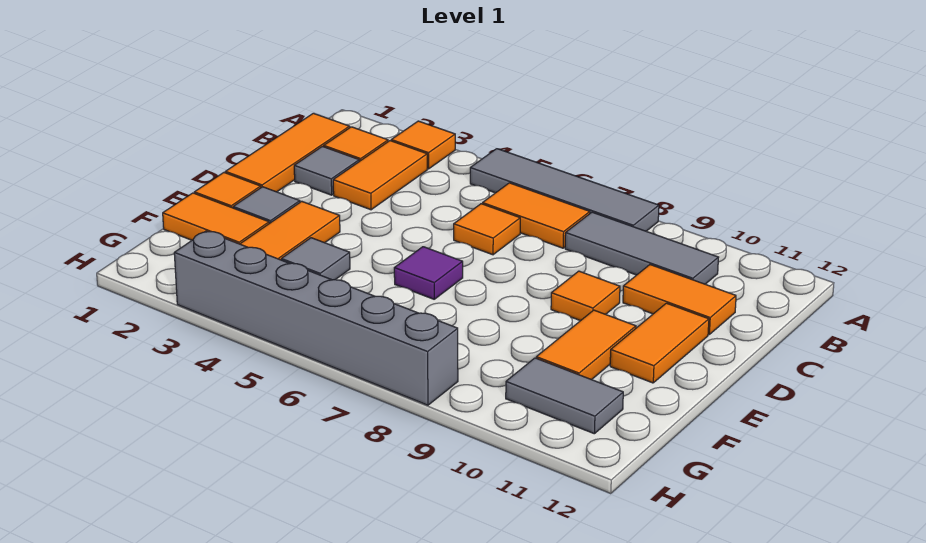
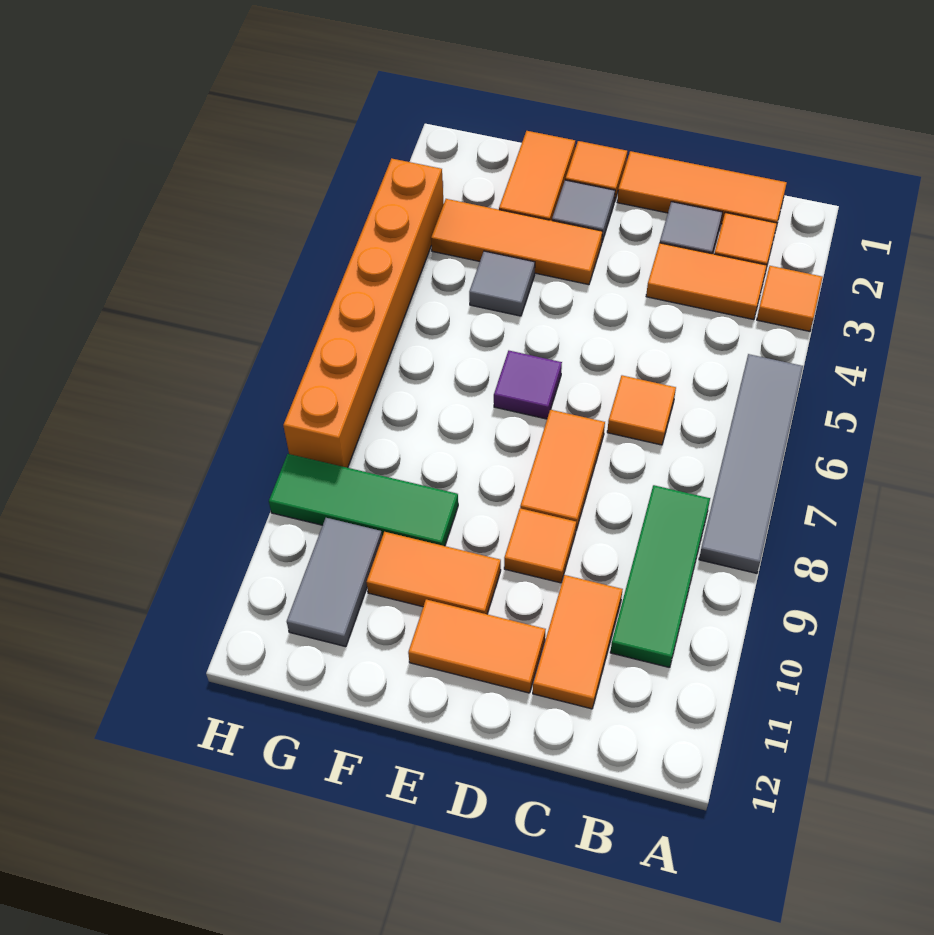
orange 1x2 tile [483,183,590,248] -> orange 1x2 tile moved to [520,410,605,530]
grey 1x3 tile [565,212,719,284] -> green 1x3 tile [610,485,710,668]
none -> green 1x3 tile [269,454,458,546]
grey 1x6 brick [174,231,458,405] -> orange 1x6 brick [283,158,444,468]

